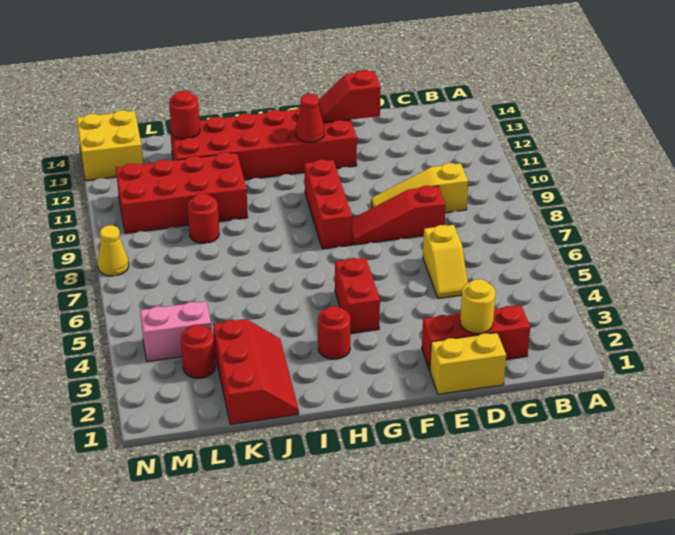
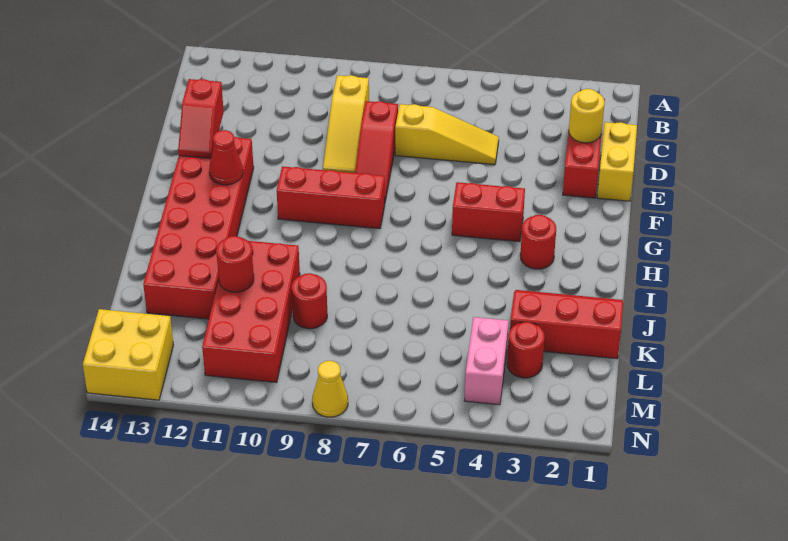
yellow 1x2 slope [423,225,468,299] -> yellow 1x3 slope [395,104,499,165]
red 1x1 round brick [169,91,200,139] -> red 1x1 round brick moved to [216,236,254,292]

